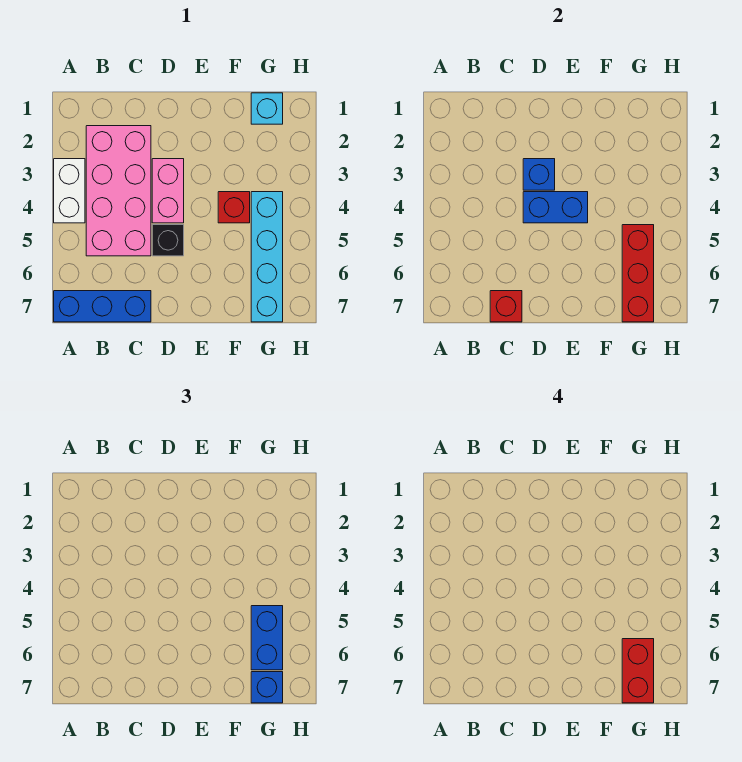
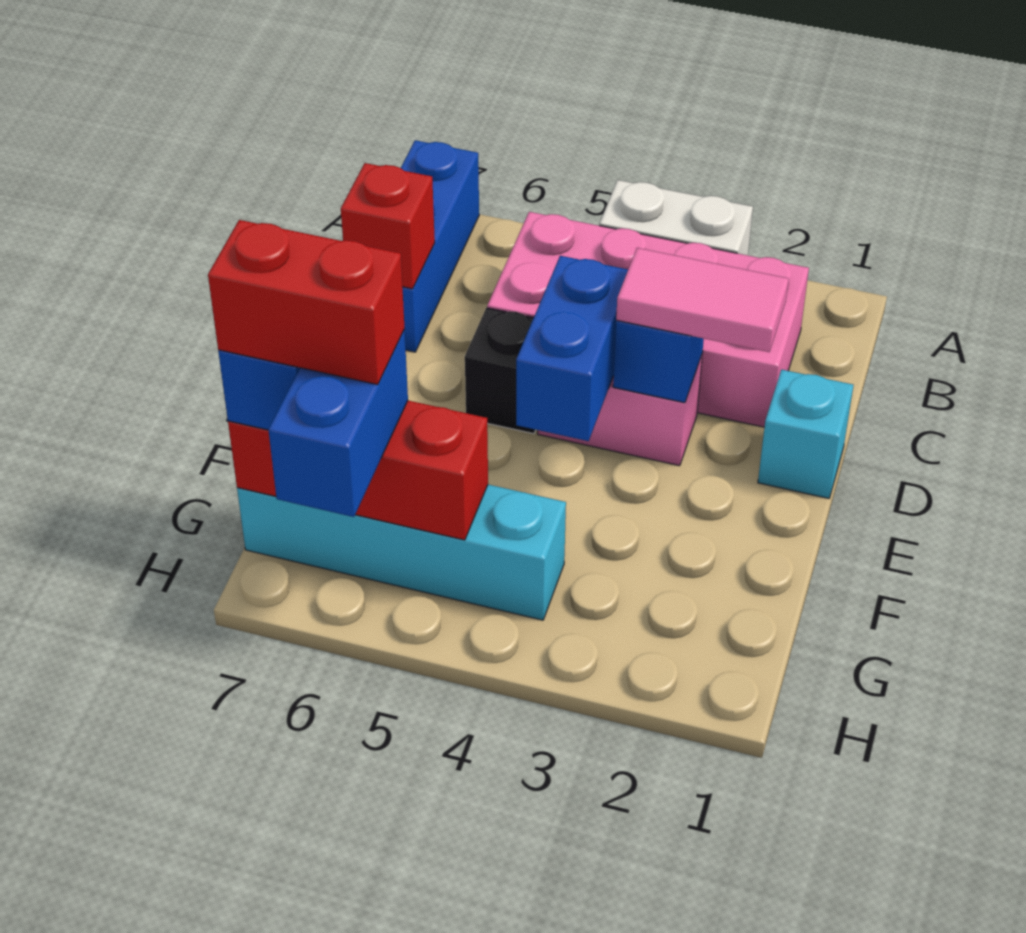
none -> pink 1x2 tile [616,248,789,352]
red 1x1 brick [218,192,250,223] -> none
cyan 1x1 brick [251,93,283,124] -> cyan 1x1 brick moved to [758,370,853,498]
blue 1x2 brick [251,606,283,670] -> blue 1x2 brick turned to [268,330,408,517]

